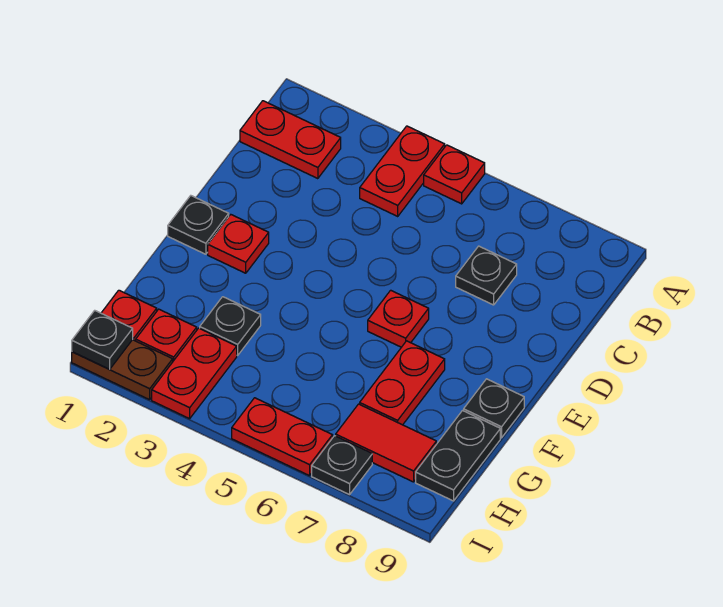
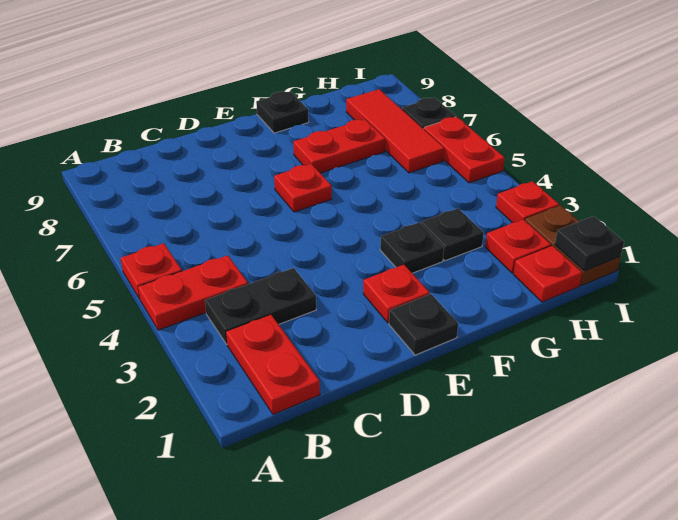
black 1x1 plate [456,246,517,305] -> black 1x1 plate moved to [380,223,444,273]
black 1x2 plate [416,411,500,501] -> black 1x2 plate moved to [205,268,316,344]
red 1x2 plate [152,328,237,419] -> red 1x1 plate [496,181,559,223]
red 1x2 tile [336,404,436,482] -> red 1x3 tile [346,89,444,173]

